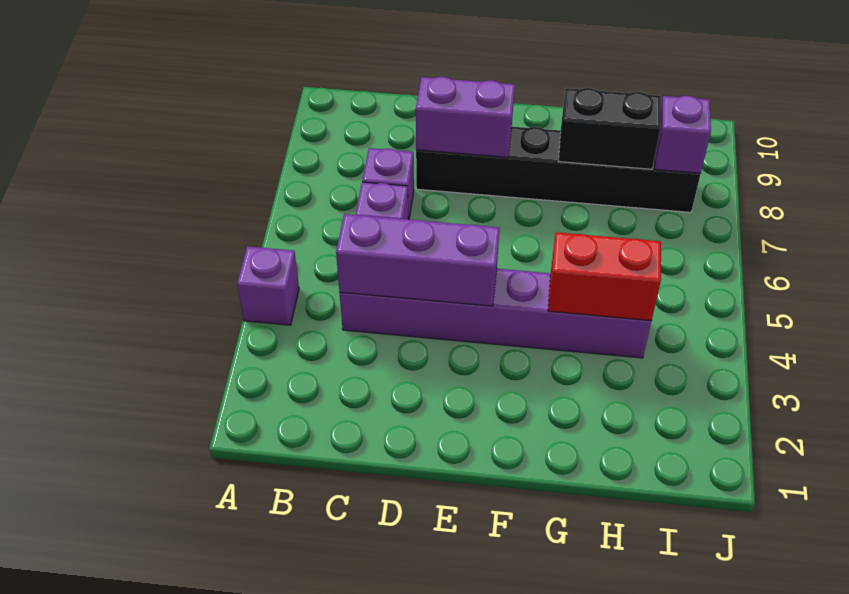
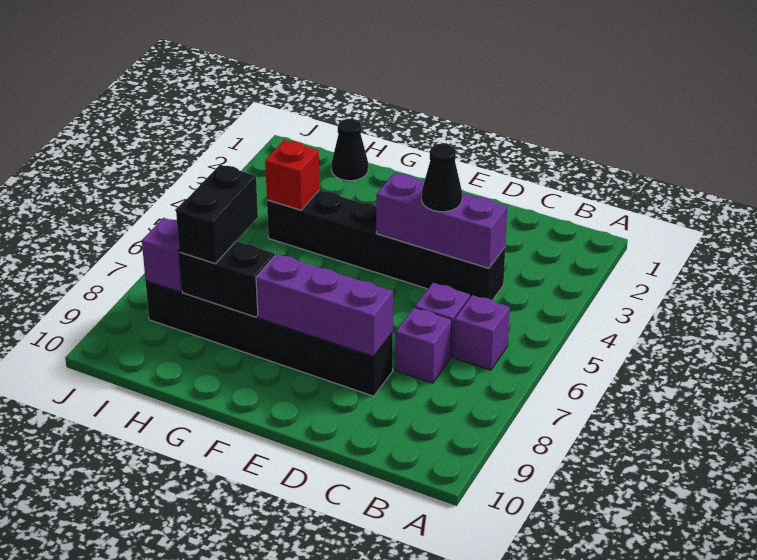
purple 1x1 brick [237,246,299,325] -> purple 1x1 brick moved to [453,295,510,370]
purple 1x6 brick [340,269,651,358] -> black 1x6 brick [267,190,505,300]
none -> black 1x1 cone [422,143,462,212]
purple 1x2 brick [416,77,515,157] -> purple 1x3 brick [256,254,393,356]
red 1x2 brick [548,232,661,321] -> red 1x1 brick [265,140,320,210]
none -> black 1x1 cone [332,119,368,181]
none -> black 1x2 brick [176,165,258,263]

